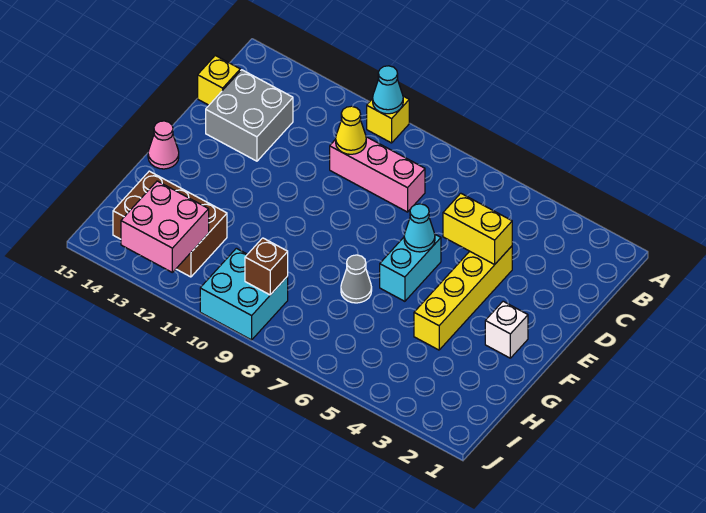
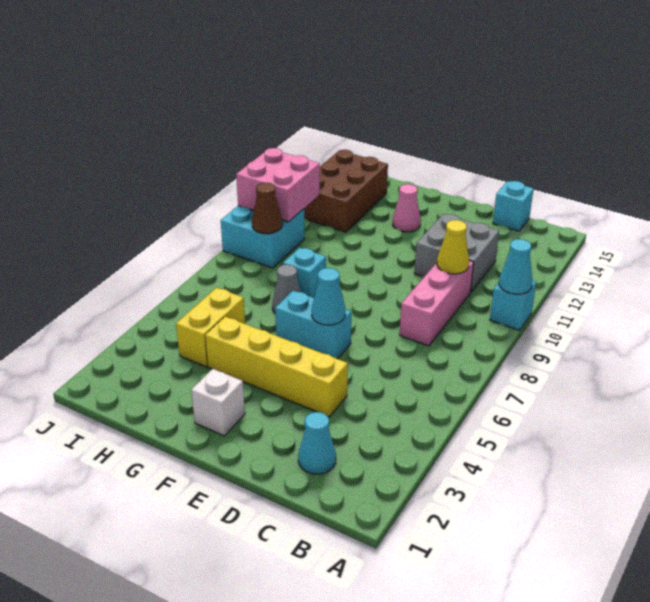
yellow 1x1 brick [367,96,409,143] -> cyan 1x1 brick [490,281,536,330]
none -> cyan 1x1 cone [298,412,336,474]
grey 2x2 brick [206,70,293,161] -> grey 2x2 brick moved to [414,214,499,292]
yellow 1x1 brick [198,56,240,105] -> cyan 1x1 brick [493,181,534,231]
yellow 1x2 brick [443,193,512,265] -> yellow 1x2 brick moved to [176,288,245,367]
pink 1x1 cone [148,121,179,169] -> pink 1x1 cone moved to [393,184,421,232]
none -> cyan 1x1 brick [283,248,326,298]
brown 1x1 brick [245,238,288,295] -> brown 1x1 cone [252,183,282,234]
pink 2x2 brick [121,181,209,272] -> pink 2x2 brick moved to [236,148,320,222]

